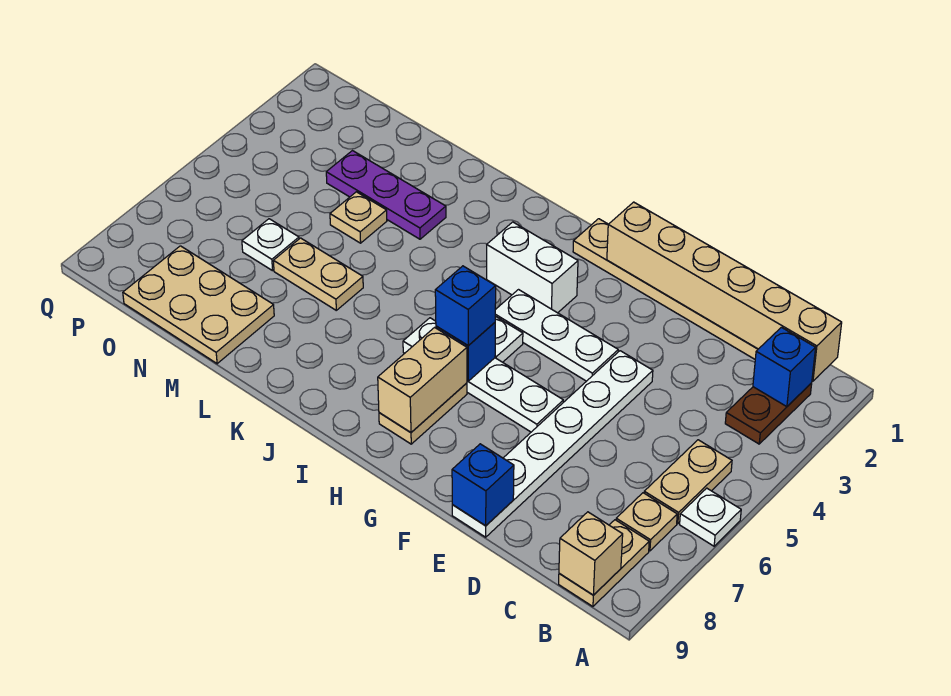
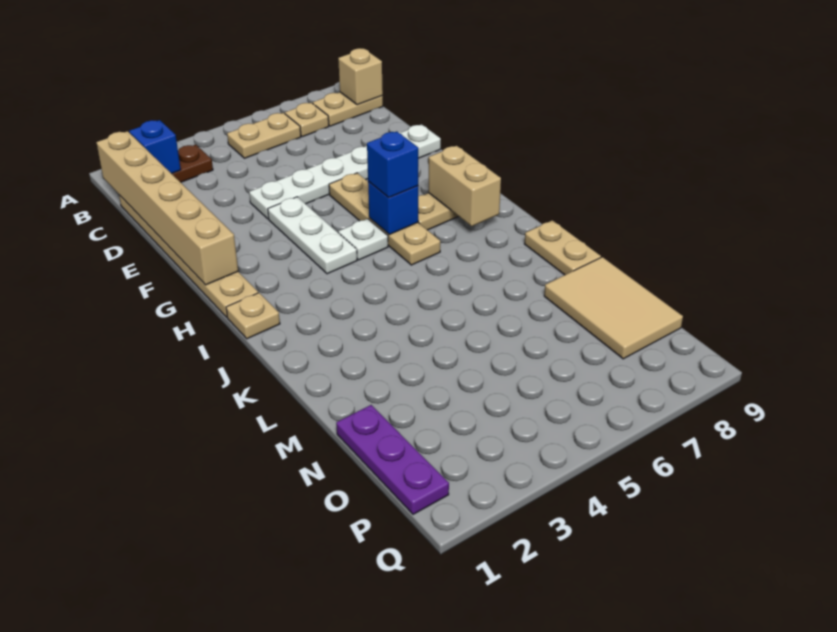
white 1x1 plate [680,488,741,546] -> none
blue 1x1 brick [452,444,514,526] -> none
white 1x4 plate [403,318,563,432] -> tan 1x4 plate [329,173,440,265]
white 1x2 brick [487,222,578,313] -> none
tan 1x2 brick [378,328,467,432] -> tan 1x2 brick turned to [429,146,501,226]
purple 1x3 plate [326,151,446,239] -> purple 1x3 plate moved to [336,405,449,514]
tan 1x2 plate [273,238,363,310] -> tan 1x2 plate moved to [525,220,601,275]
tan 1x1 plate [330,192,387,243] -> tan 1x1 plate moved to [226,293,280,339]
tan 2x3 plate [123,246,274,364] -> tan 2x3 tile [544,257,683,359]
white 1x1 plate [242,219,299,271] -> none

